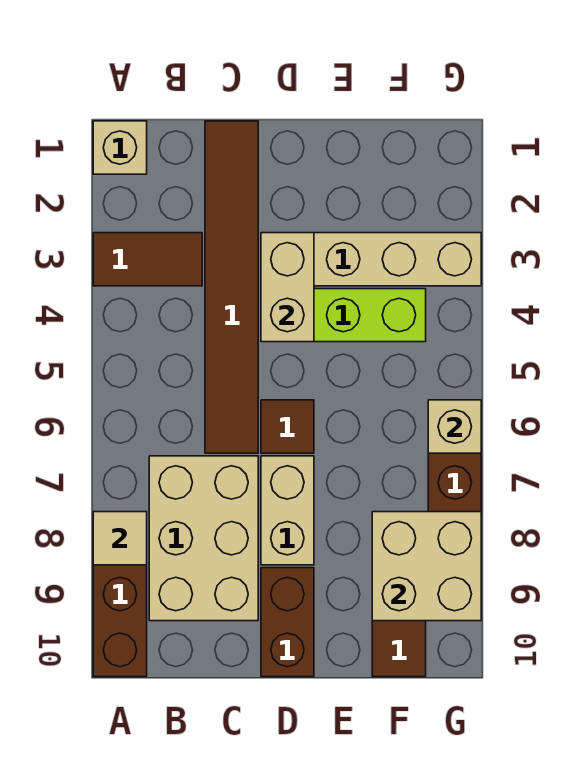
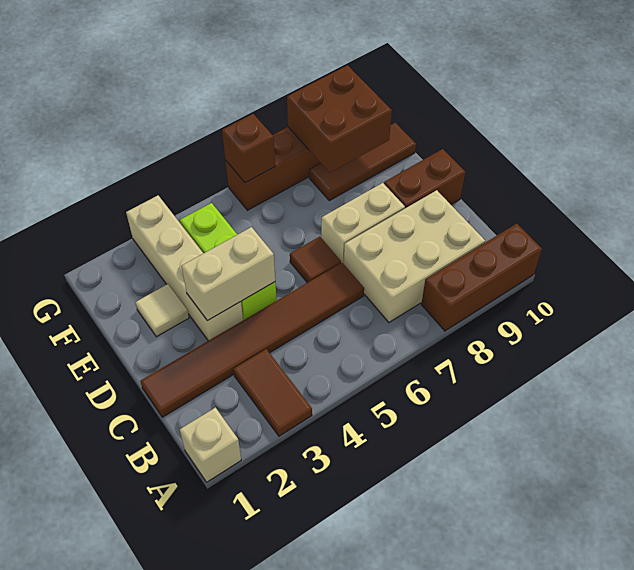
tan 1x1 tile [93,512,147,565] -> tan 1x1 tile moved to [135,284,189,337]
tan 2x2 brick [372,512,481,621] -> brown 2x2 brick [287,65,392,173]
tan 1x1 brick [428,400,481,453] -> brown 1x1 brick [222,114,275,183]

